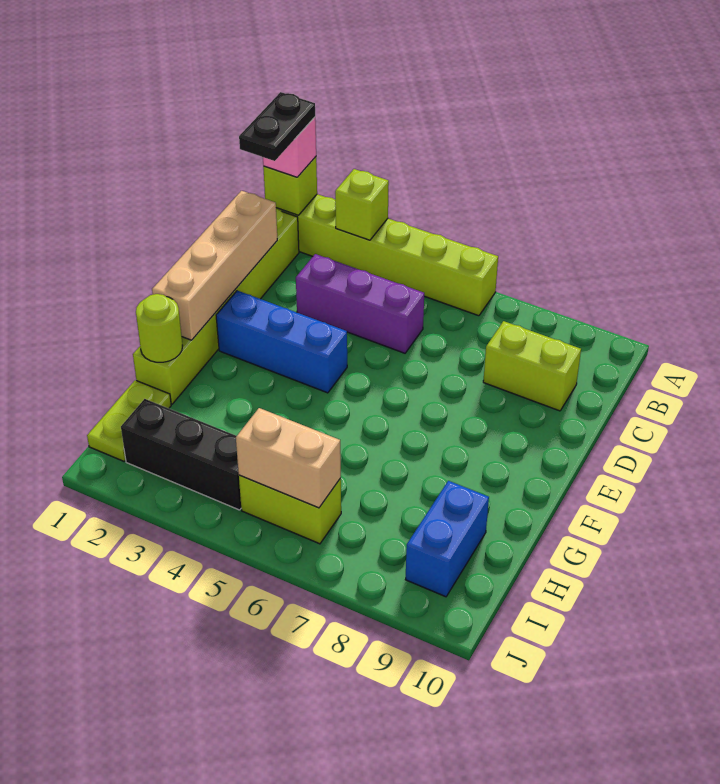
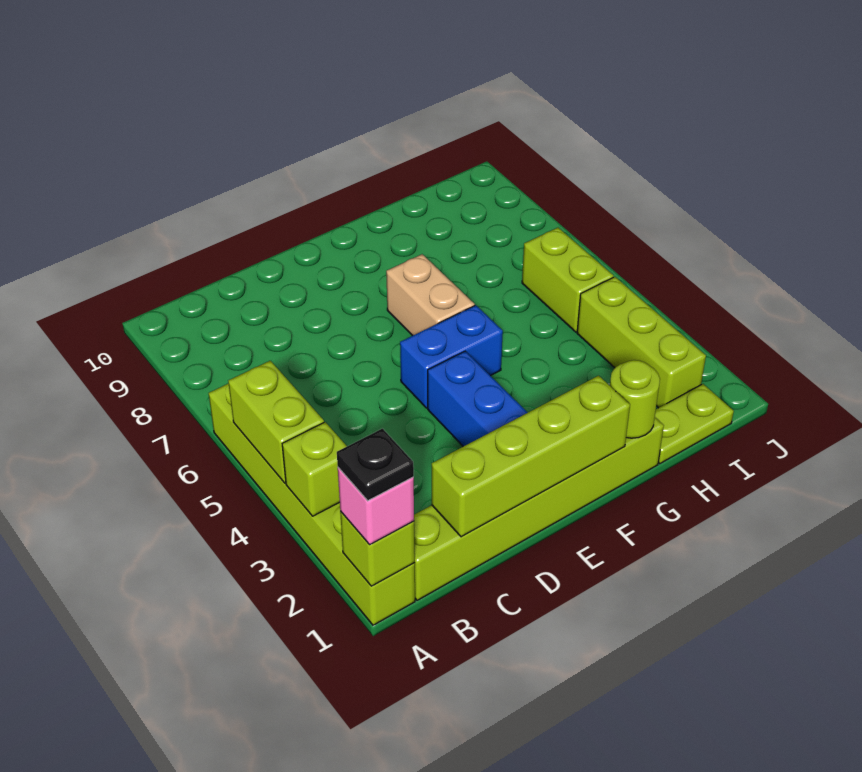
black 1x2 plate [239,92,315,161] -> black 1x1 plate [337,429,414,501]
tan 1x4 brick [152,191,277,340] -> lime 1x4 brick [432,376,630,537]
purple 1x3 brick [296,254,424,353] -> none
lime 1x2 brick [483,321,581,411] -> lime 1x2 brick moved to [228,361,324,483]
blue 1x2 brick [405,481,489,597] -> blue 1x2 brick moved to [400,305,503,408]
black 1x3 brick [121,399,241,510] -> lime 1x3 brick [577,277,706,408]
tan 1x2 brick [236,408,341,508] -> tan 1x2 brick moved to [386,254,475,336]

